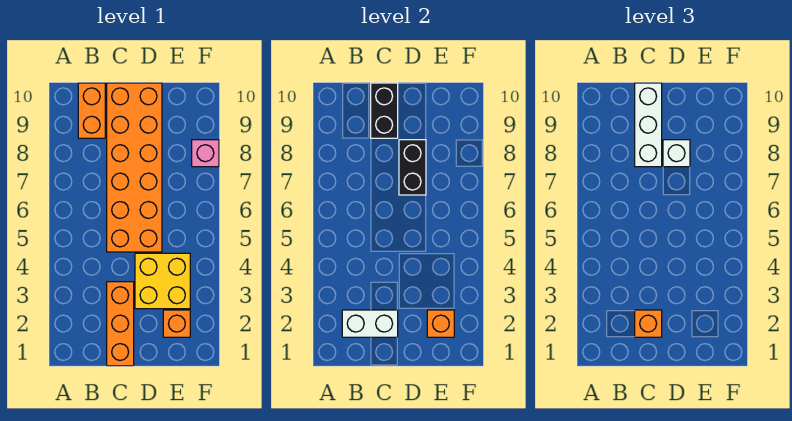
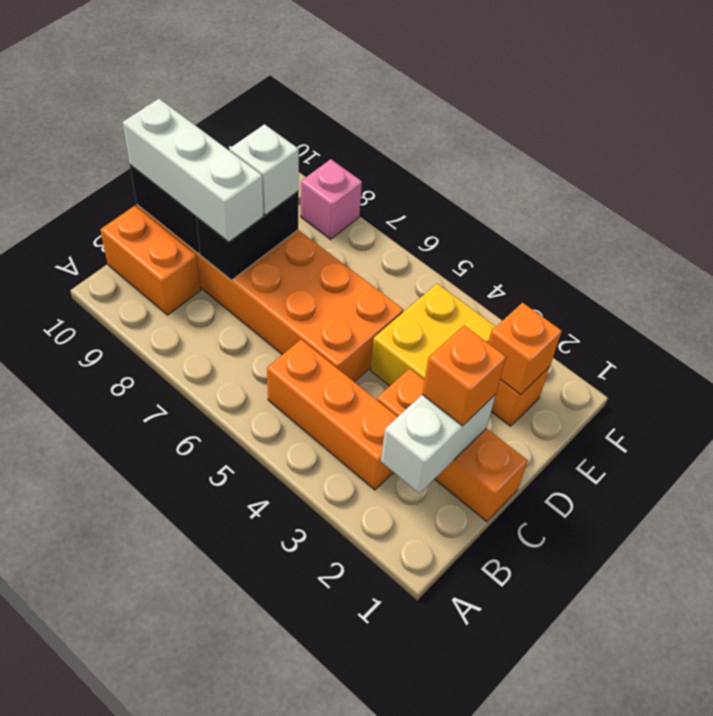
none -> orange 1x3 brick [267,340,397,490]
black 1x2 brick [399,140,426,195] -> black 1x2 brick turned to [196,191,299,280]

